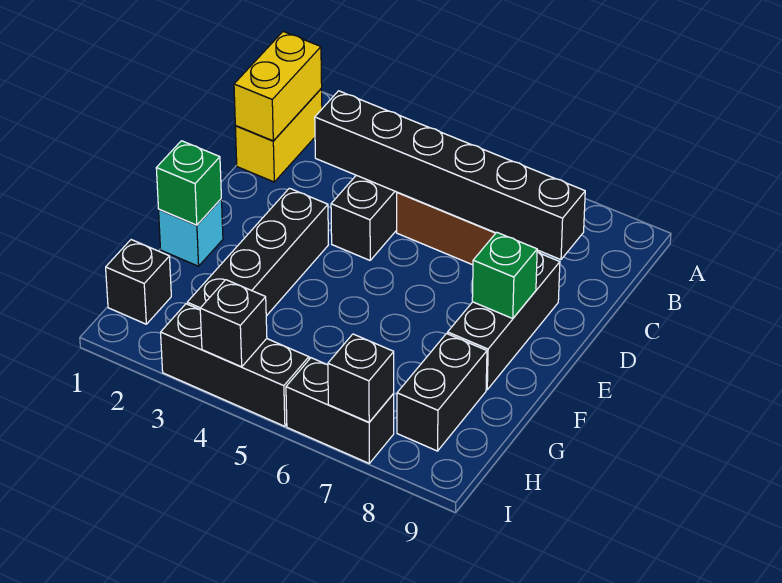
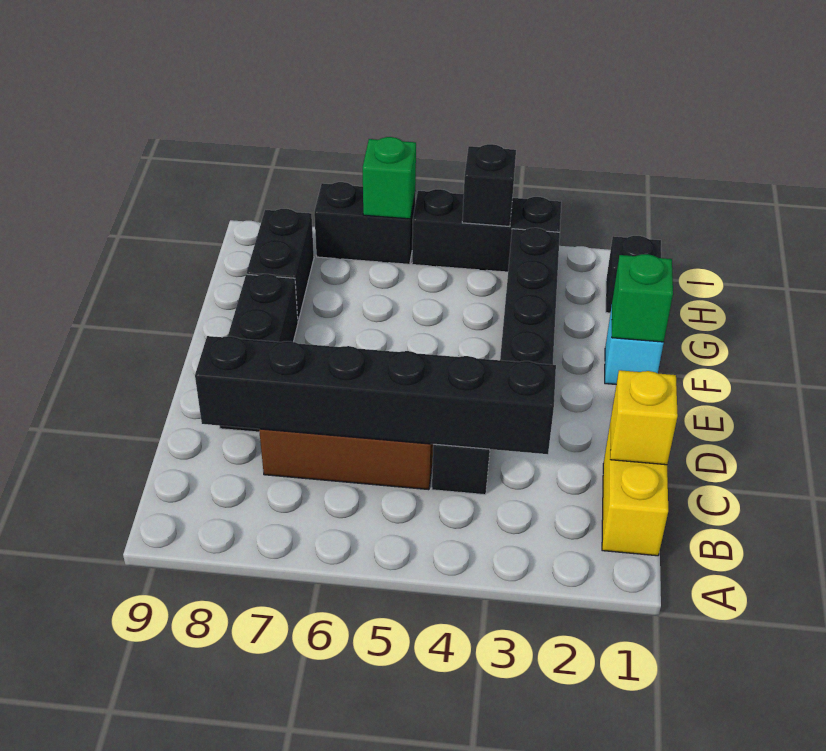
yellow 1x2 brick [234,32,322,141] -> yellow 1x1 brick [610,370,678,465]
green 1x1 brick [472,232,537,318] -> green 1x1 brick moved to [363,137,416,219]
black 1x1 brick [328,334,394,422] -> none

